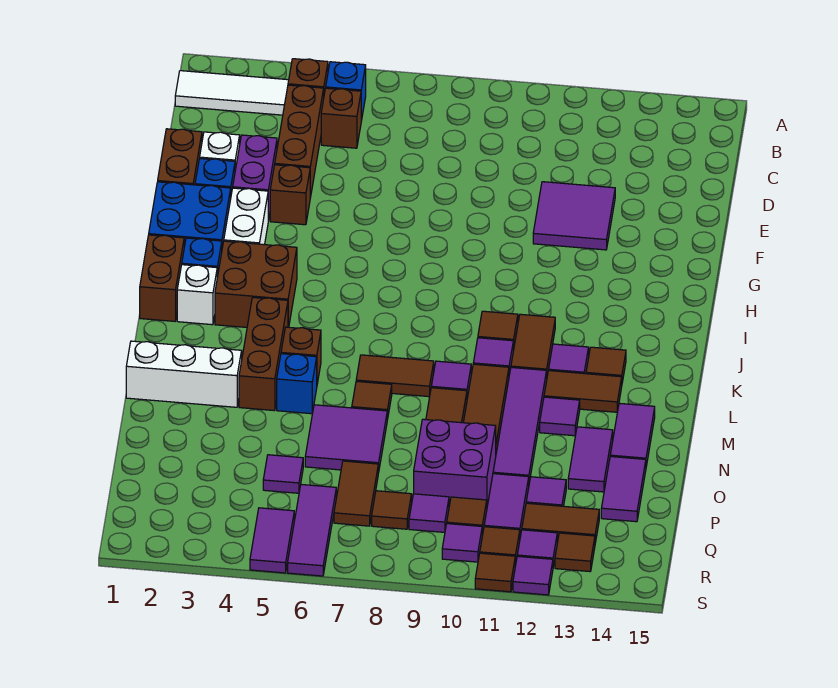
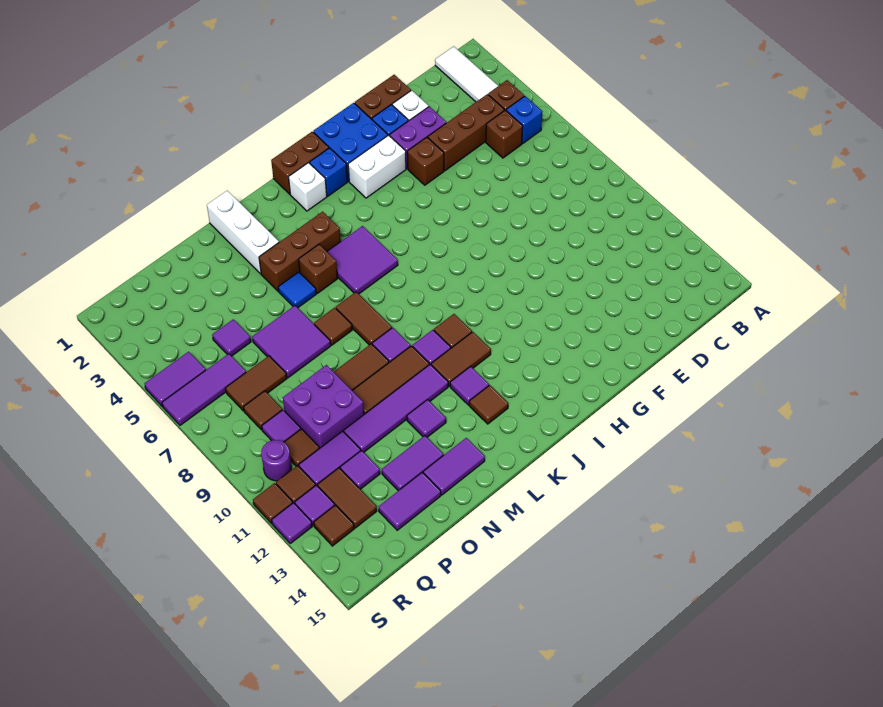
purple 2x2 tile [533,182,615,250] -> purple 2x2 tile moved to [327,226,398,294]
brown 2x2 brick [215,241,297,327] -> none
brown 1x2 tile [544,371,622,412] -> none
blue 1x1 brick [277,354,317,414] -> blue 1x1 tile [278,272,316,308]
purple 1x1 tile [442,524,482,562] -> purple 1x1 round brick [261,440,292,481]

